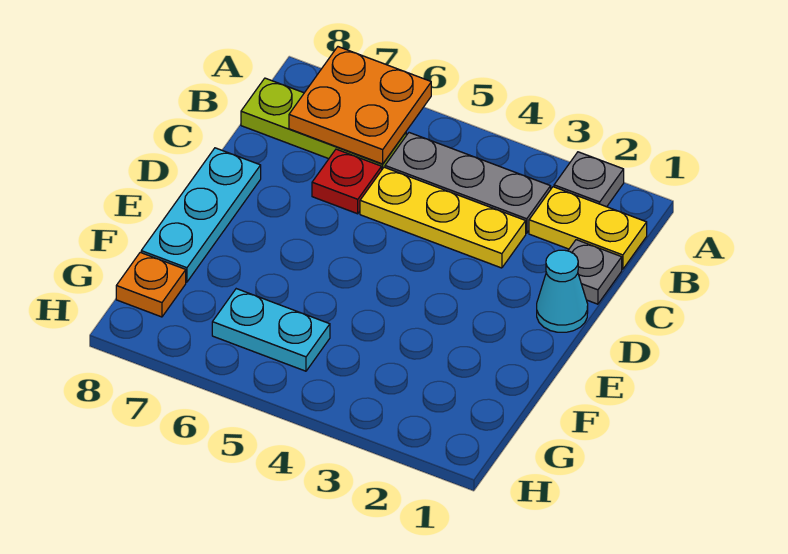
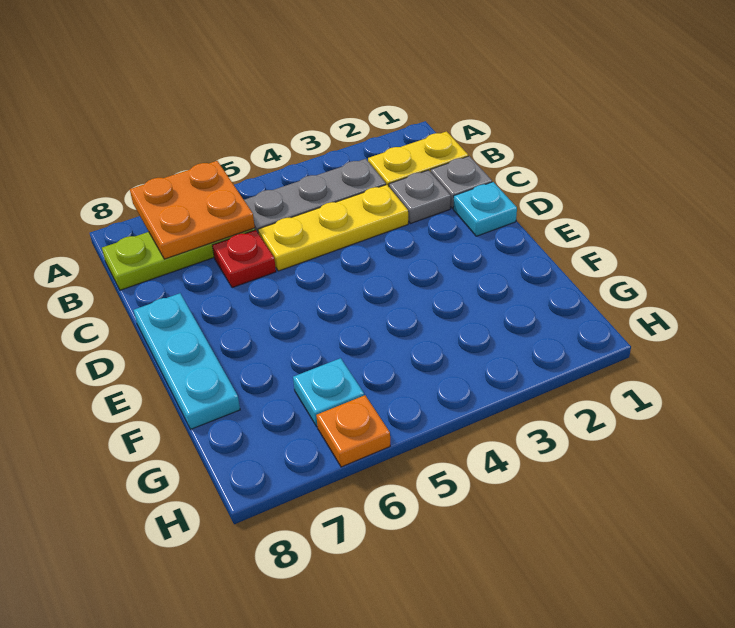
grey 1x1 plate [554,152,624,207] -> grey 1x1 plate moved to [389,170,451,224]
cyan 1x1 cone [537,250,588,332] -> cyan 1x1 plate [453,182,517,236]
cyan 1x2 plate [212,289,330,371] -> cyan 1x1 plate [293,358,364,427]
orange 1x1 plate [116,252,186,317] -> orange 1x1 plate moved to [316,395,390,467]

